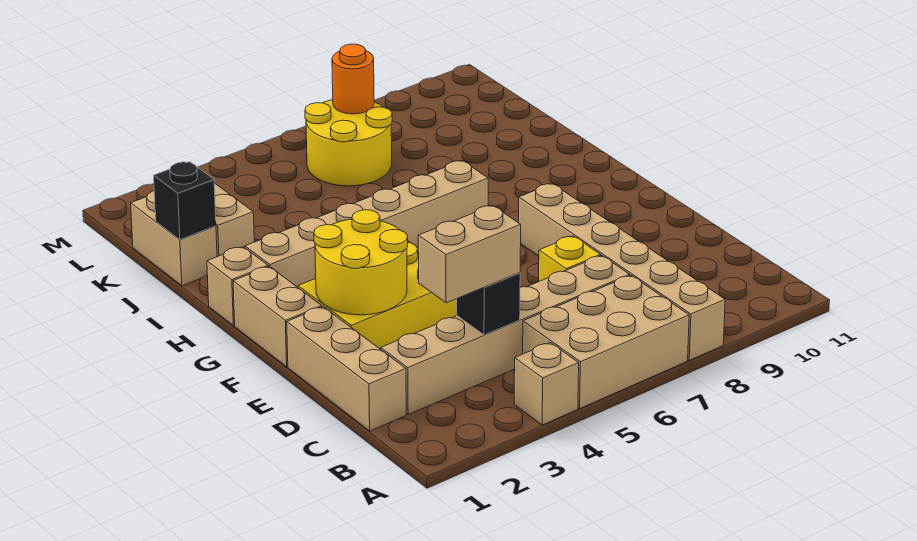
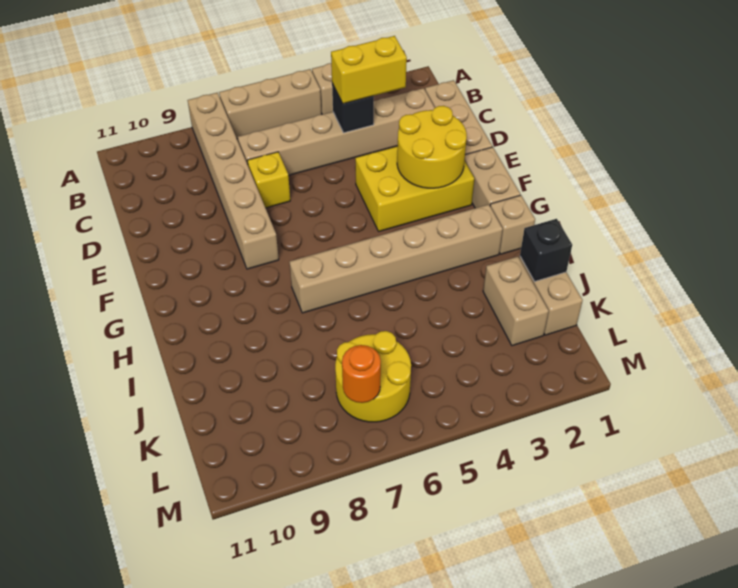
tan 2x3 brick [523,276,689,408] -> tan 1x3 brick [219,69,321,139]
tan 1x2 brick [418,205,521,303] -> yellow 1x2 brick [331,36,407,104]

